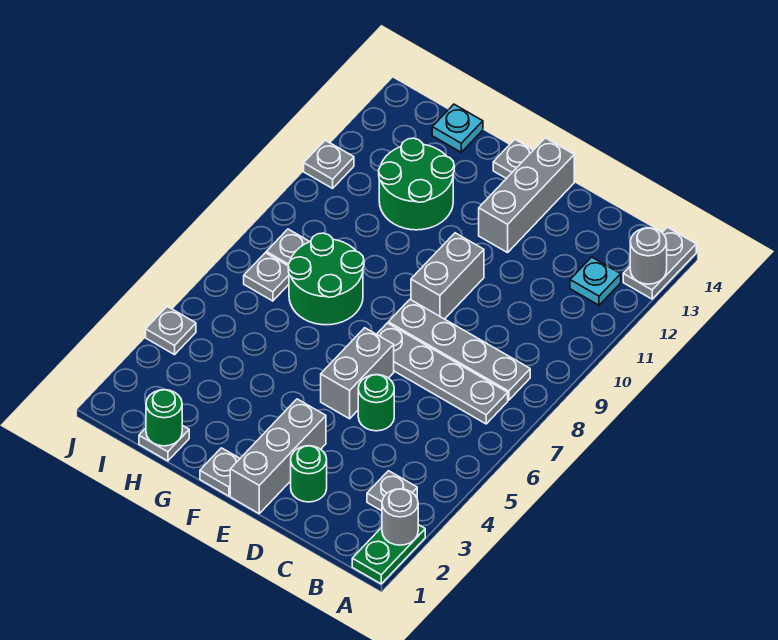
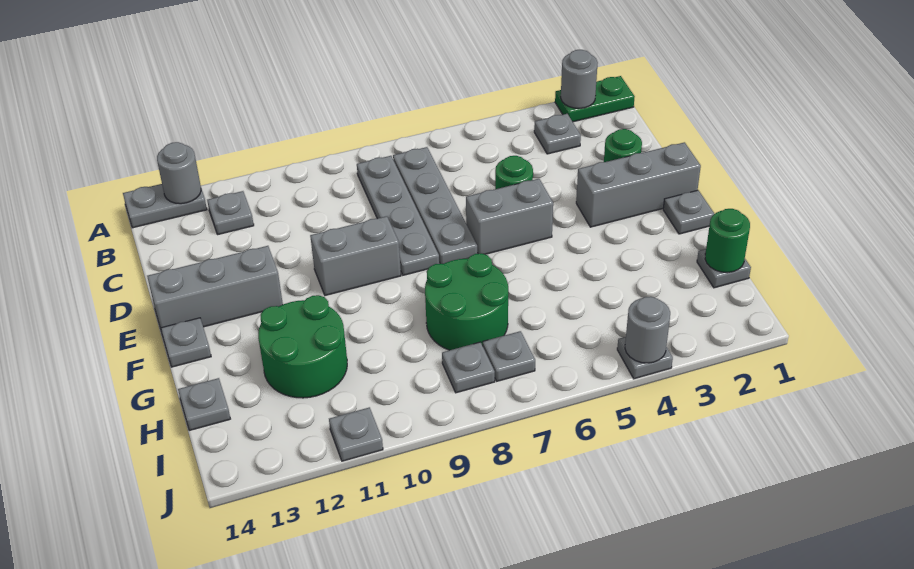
cyan 1x1 plate [570,257,621,305] -> grey 1x1 plate [207,191,254,235]
cyan 1x1 plate [432,104,483,152] -> grey 1x1 plate [178,378,230,430]
none -> grey 1x1 round brick [625,297,670,363]

